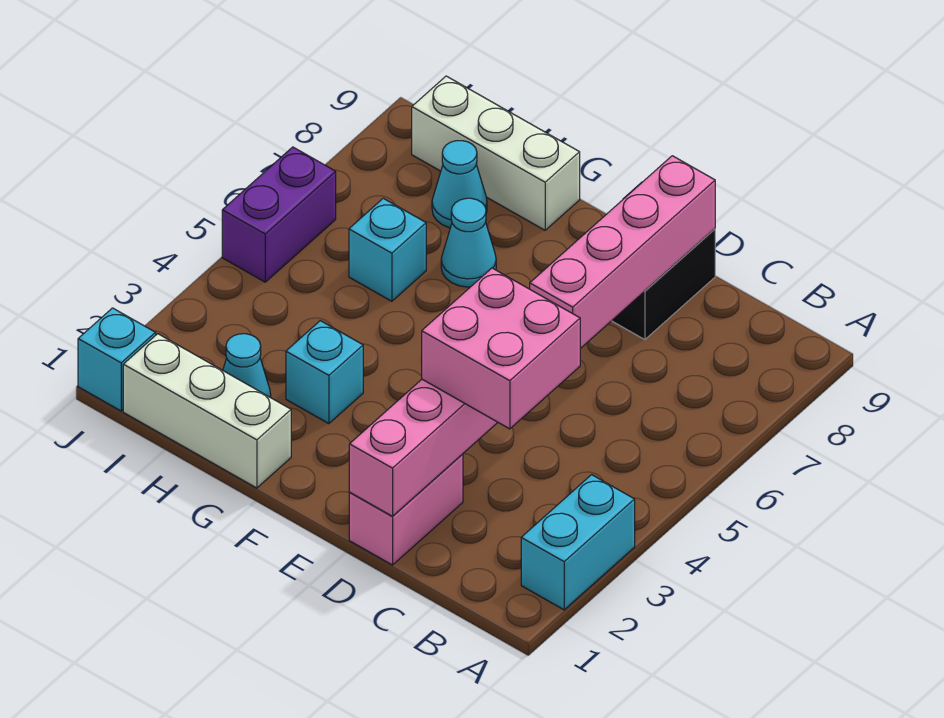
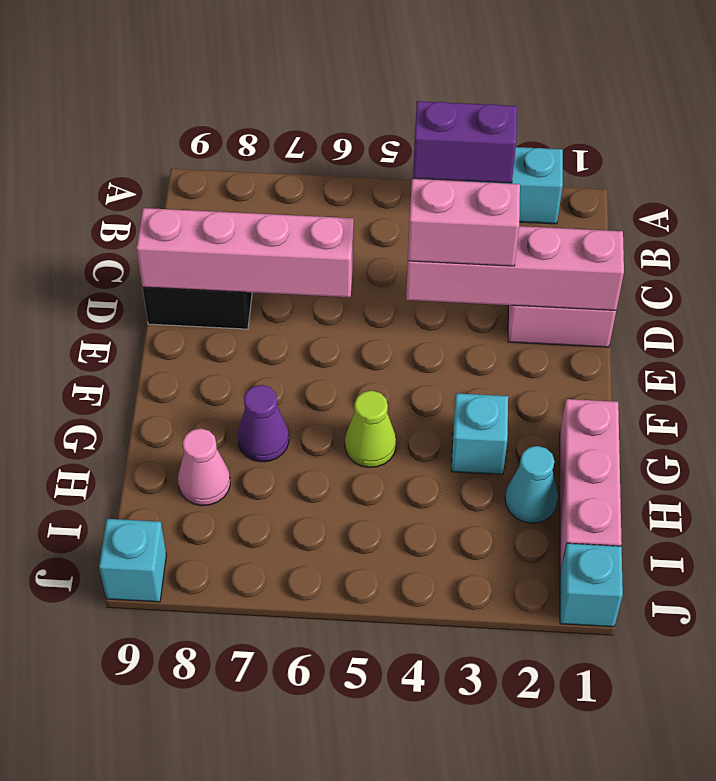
pink 2x2 brick [422,268,580,429] -> pink 1x2 brick [408,179,520,266]
white 1x3 brick [123,334,291,488] -> pink 1x3 brick [560,399,622,573]
none -> lime 1x1 cone [345,391,396,467]
cyan 1x1 cone [441,198,496,287] -> purple 1x1 cone [238,385,289,462]
white 1x3 brick [412,76,580,230] -> none
cyan 1x1 brick [349,198,426,301] -> cyan 1x1 brick moved to [99,519,166,602]
cyan 1x1 cone [432,141,487,228] -> pink 1x1 cone [178,429,230,506]
purple 1x2 brick [222,147,336,282] -> purple 1x2 brick moved to [413,101,517,183]

